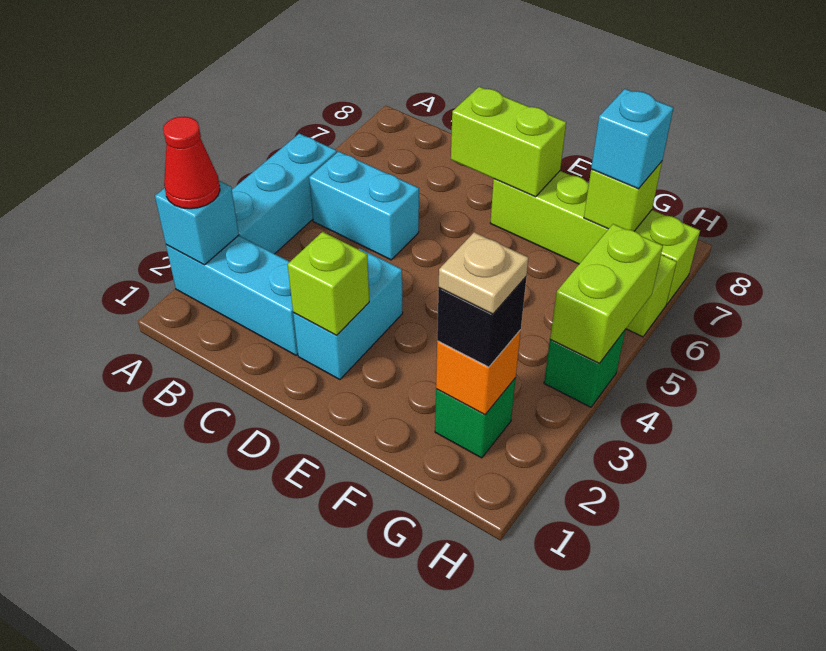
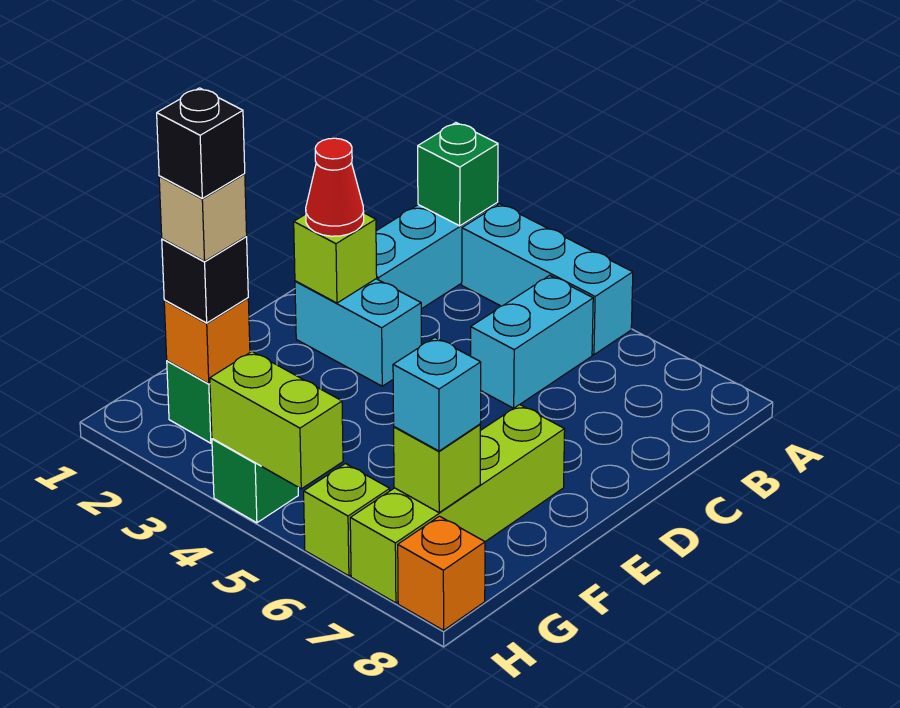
cyan 1x1 brick [155,181,239,265] -> green 1x1 brick [418,123,498,226]
red 1x1 cone [163,117,220,209] -> red 1x1 cone moved to [306,138,364,236]
lime 1x2 brick [451,87,566,197] -> none
tan 1x1 plate [439,232,528,314] -> tan 1x1 brick [159,174,247,261]
none -> black 1x1 brick [157,88,245,198]
none -> orange 1x1 brick [398,516,485,630]

